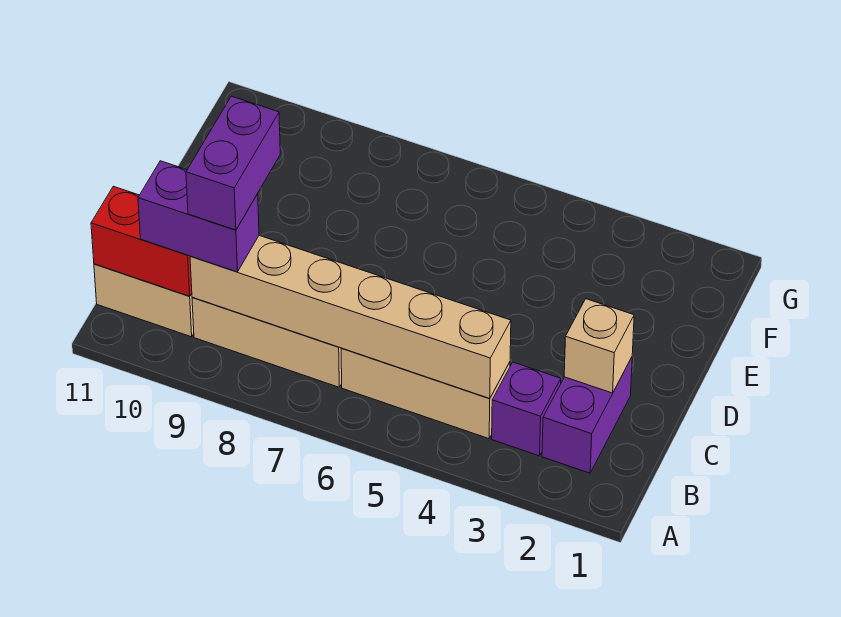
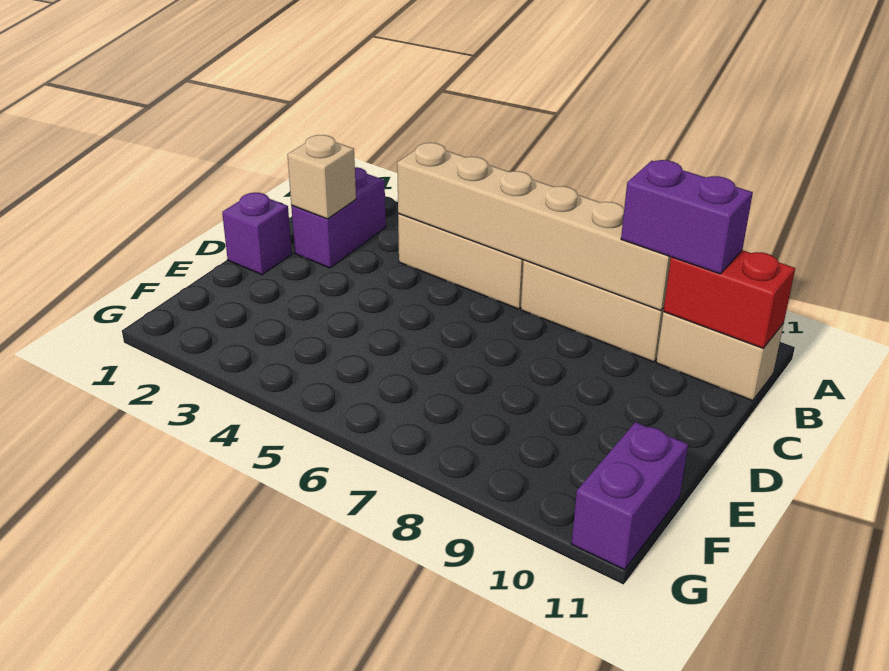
purple 1x1 brick [492,362,561,456] -> purple 1x1 brick moved to [222,193,292,275]
purple 1x2 brick [186,96,280,230] -> purple 1x2 brick moved to [572,422,688,570]

